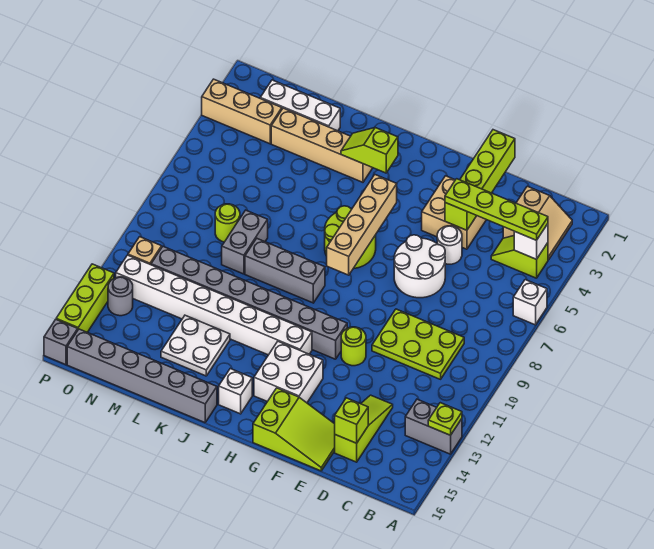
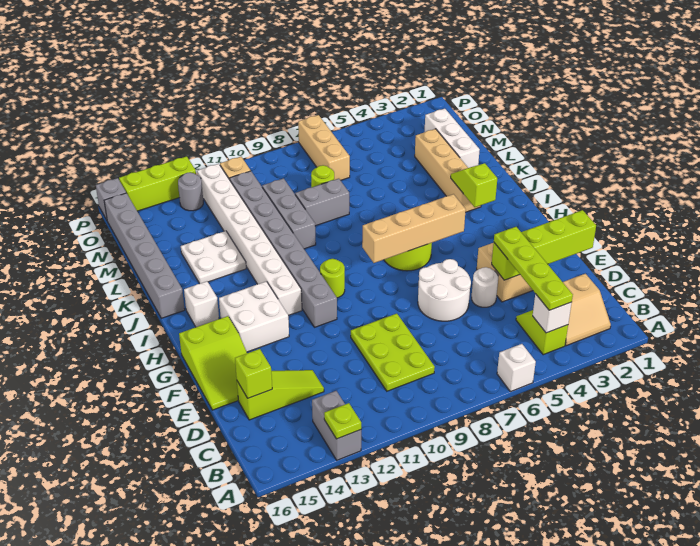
lime 1x1 round brick [341,327,366,366] -> lime 1x1 round brick moved to [320,259,345,298]
grey 1x3 brick [245,239,325,303] -> grey 1x3 brick moved to [262,178,316,249]
tan 1x3 brick [202,79,282,144] -> tan 1x3 brick moved to [298,115,350,180]

